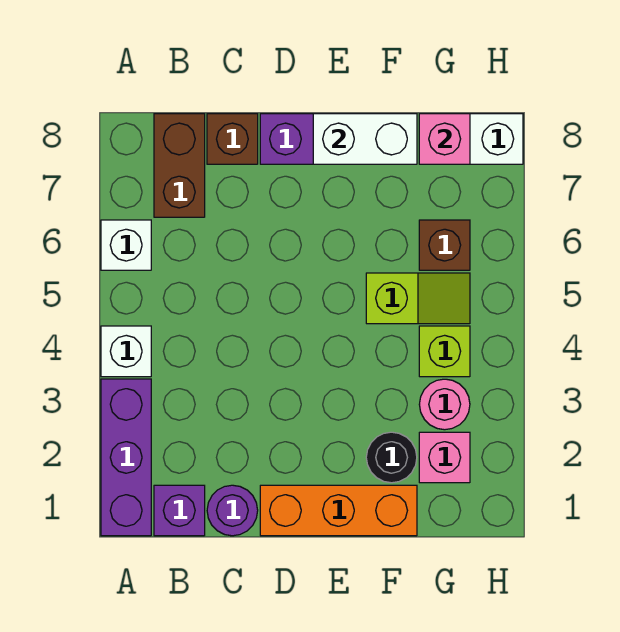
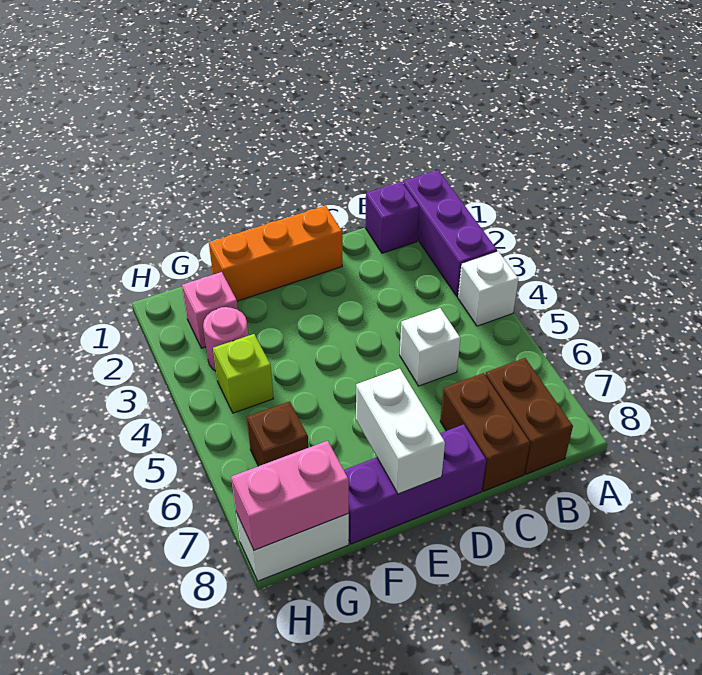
white 1x1 brick [101,220,151,270] -> white 1x1 brick moved to [400,308,460,386]
purple 1x1 round brick [207,485,258,536] -> none
brown 1x1 brick [207,114,258,164] -> brown 1x2 brick [440,373,530,491]
white 1x2 brick [313,114,417,164] -> white 1x2 brick turned to [356,369,445,494]
black 1x1 round brick [366,432,417,483] -> none
lime 1x2 slope [366,273,470,324] -> none
pink 1x1 brick [419,114,470,164] -> pink 1x2 brick [231,441,349,550]

